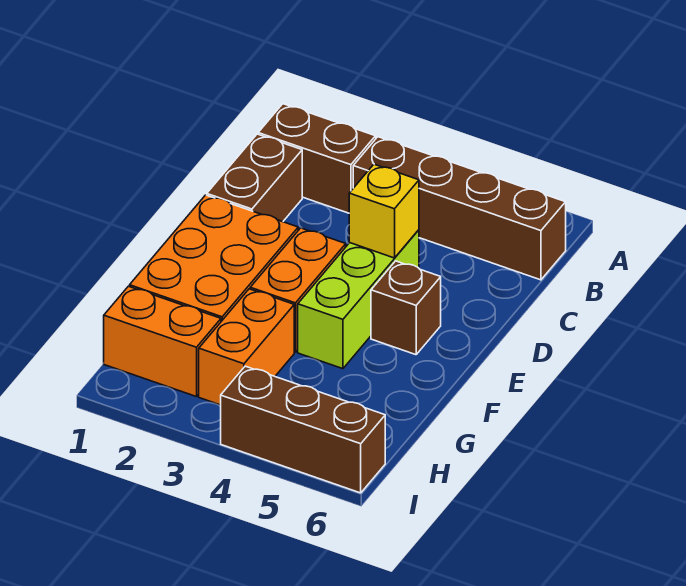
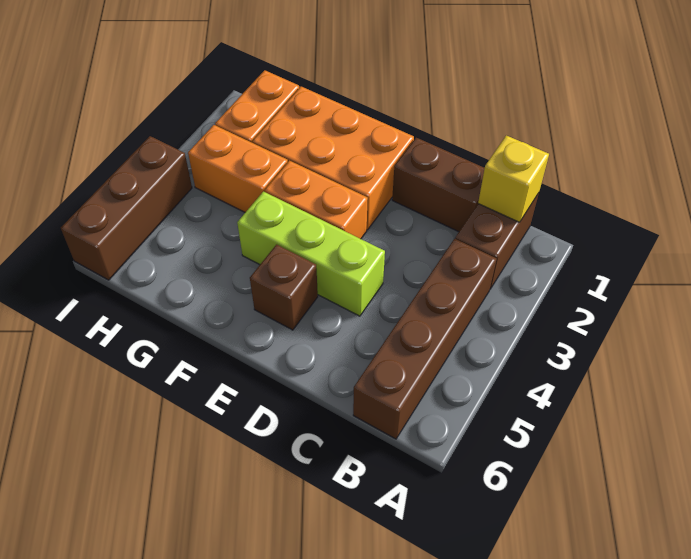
yellow 1x1 brick [349,164,419,258] -> yellow 1x1 brick moved to [478,135,549,222]

